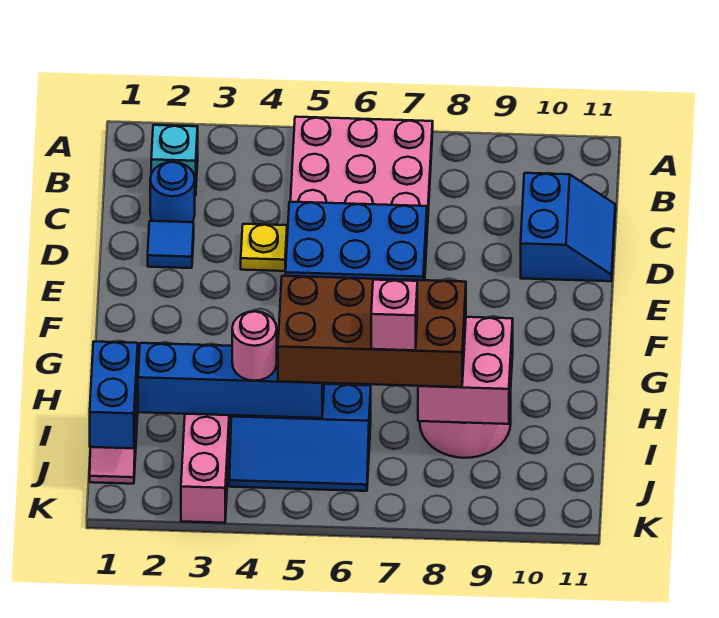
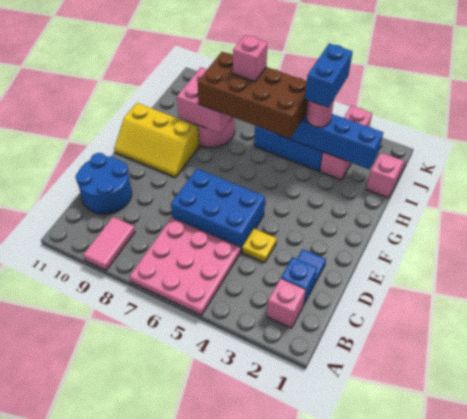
none -> pink 1x2 tile [83,217,135,270]
cyan 1x1 brick [151,125,198,195] -> pink 1x1 brick [267,279,305,328]
blue 1x1 round brick [150,162,195,222] -> blue 1x1 brick [281,257,317,306]
blue 2x2 slope [521,173,615,281] -> blue 2x2 round brick [75,153,132,214]
none -> yellow 2x3 slope [114,103,199,177]
blue 1x2 brick [90,342,138,448] -> blue 1x2 brick moved to [305,44,353,108]

